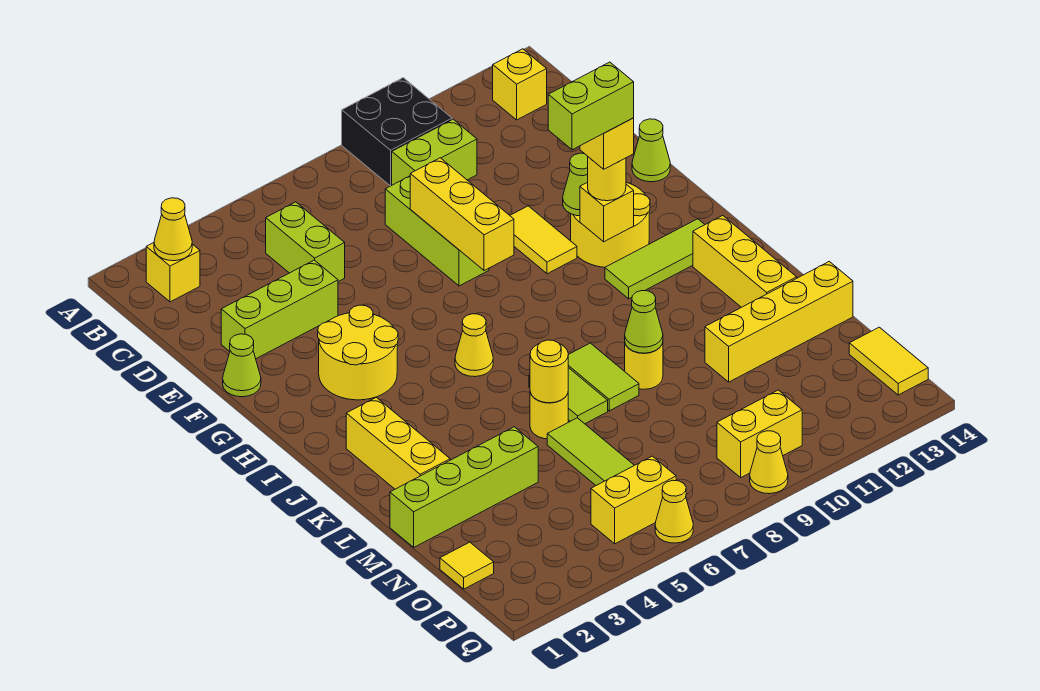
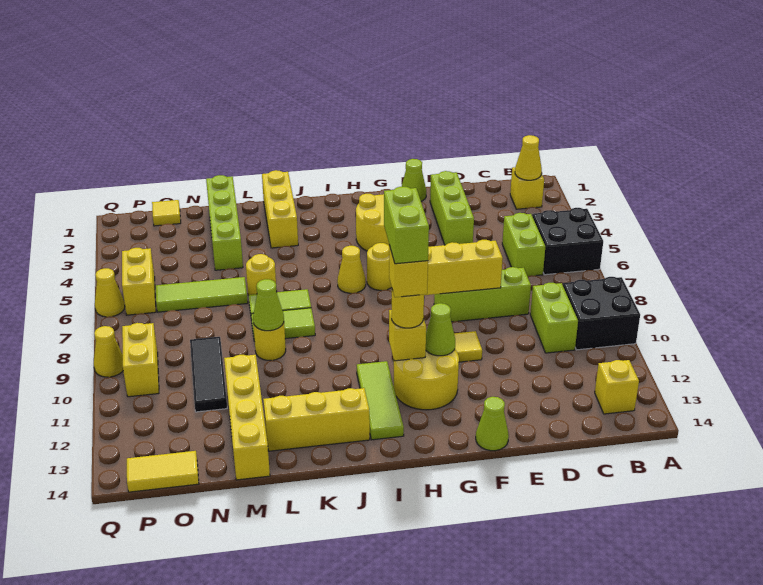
none -> black 2x2 brick [532,208,603,275]
lime 1x2 brick [266,202,345,282] -> lime 1x2 brick turned to [502,213,545,276]
yellow 1x3 brick [346,397,450,489] -> yellow 1x3 brick turned to [262,170,298,248]
yellow 1x1 round brick [530,340,568,403] -> yellow 1x1 round brick moved to [367,243,392,290]
none -> black 1x3 tile [190,337,227,412]

